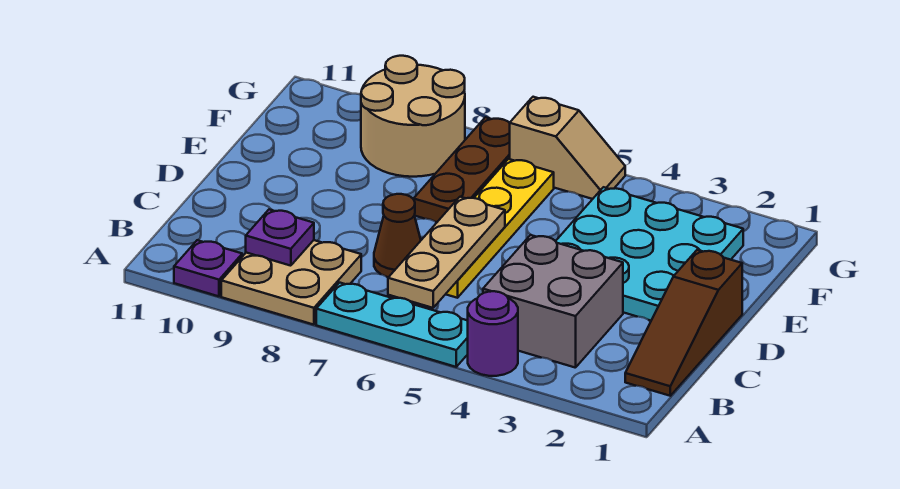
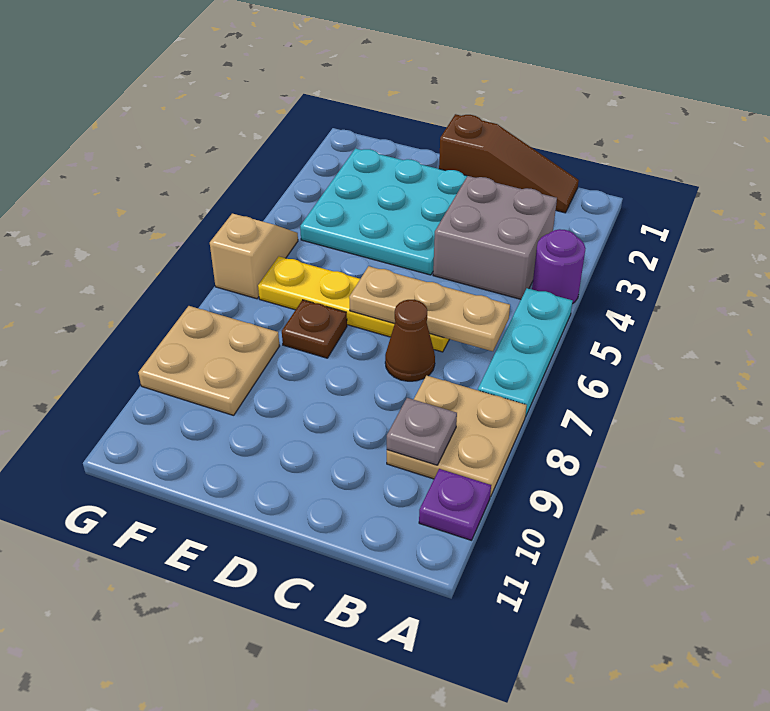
purple 1x1 plate [246,209,314,266] -> grey 1x1 plate [387,398,457,465]
brown 1x3 plate [414,117,510,222] -> brown 1x1 plate [282,300,347,358]
tan 2x2 round brick [361,56,465,177] -> tan 2x2 plate [138,306,279,415]

